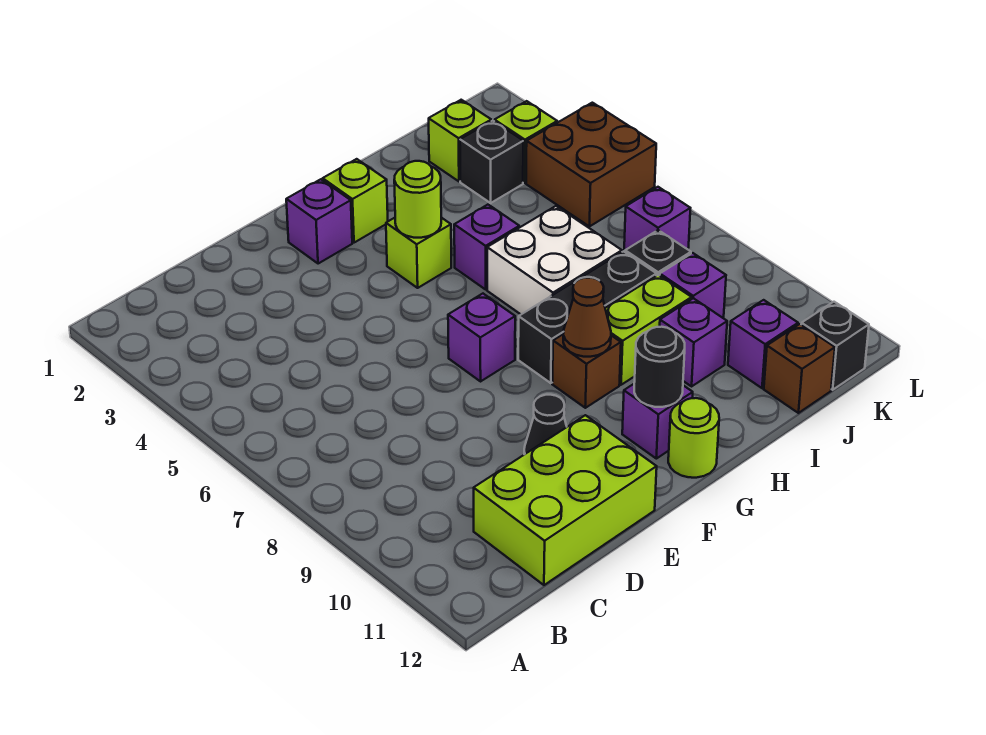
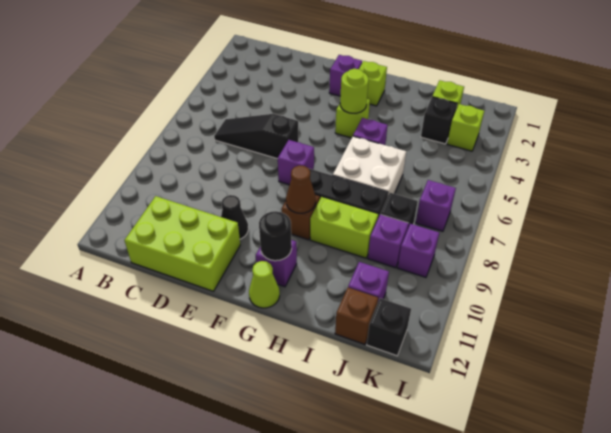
none -> black 1x3 slope [214,114,298,159]
lime 1x1 round brick [668,398,719,478] -> lime 1x1 cone [249,261,280,308]
purple 1x1 brick [660,298,727,386] -> purple 1x1 brick moved to [398,224,439,277]
brown 2x2 brick [526,103,656,226] -> none

